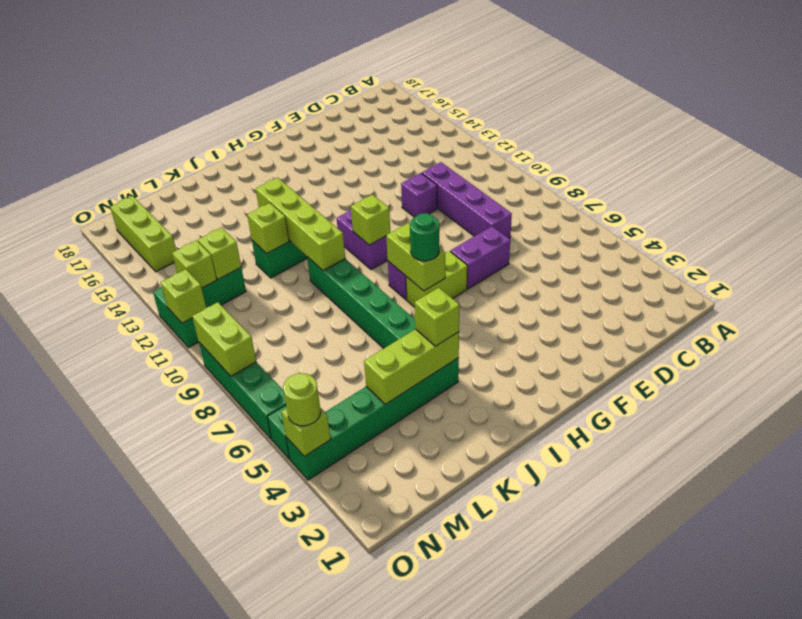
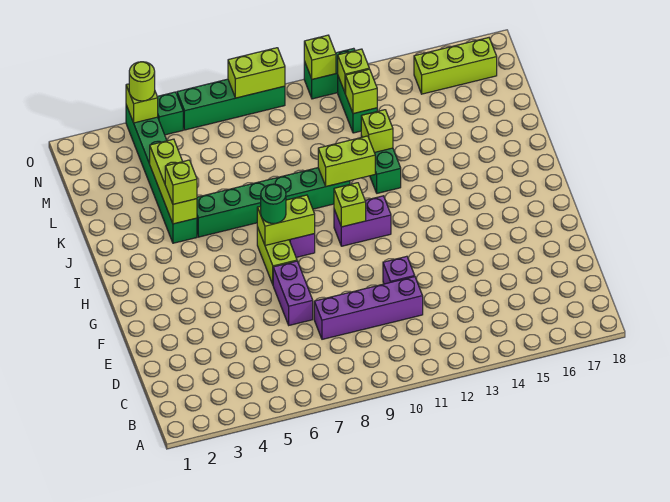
lime 1x4 brick [256,177,345,271] -> lime 1x2 brick [318,136,375,186]

